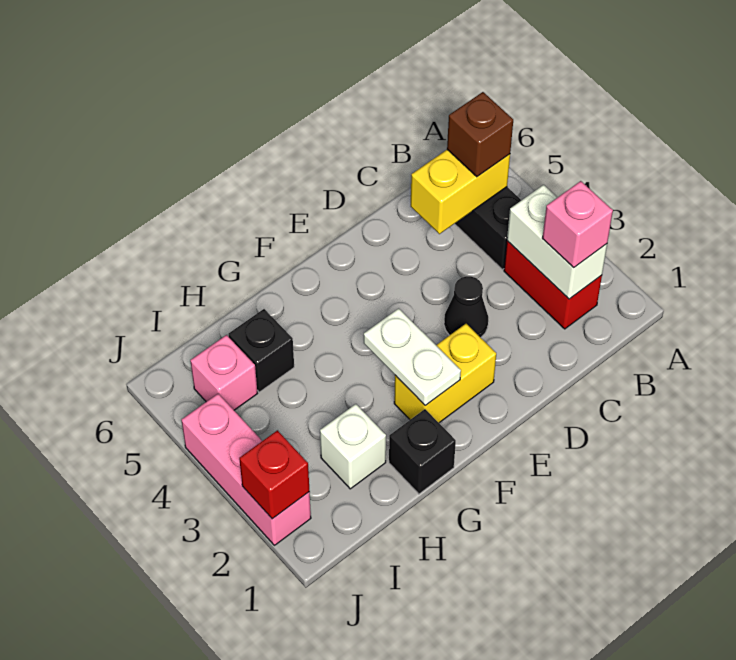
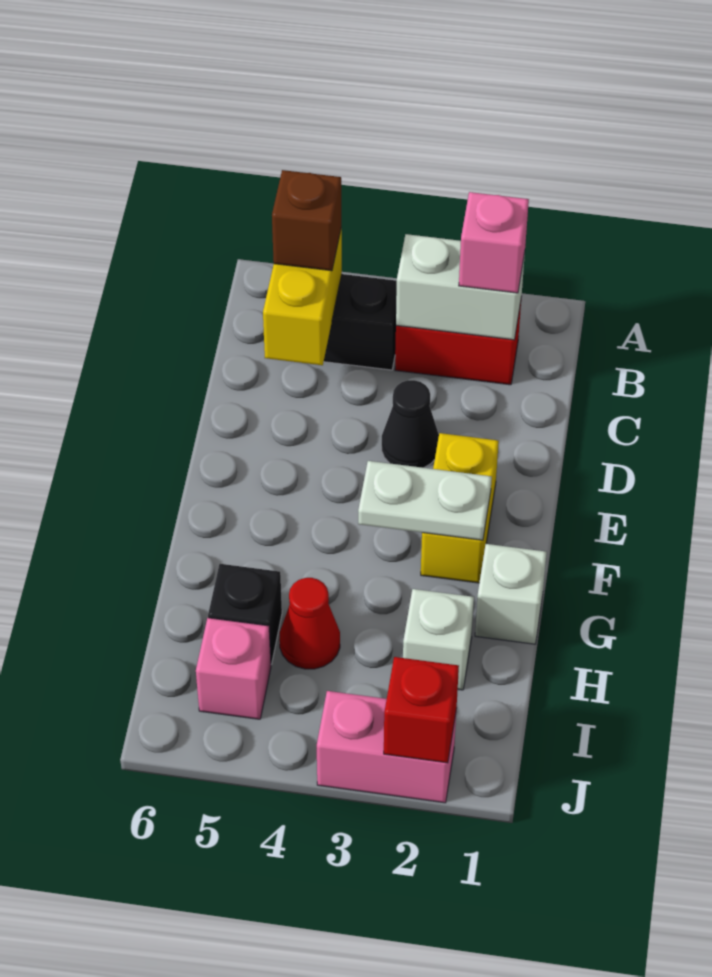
black 1x1 brick [389,409,456,494] -> white 1x1 brick [475,544,547,644]
none -> red 1x1 cone [279,578,340,669]
pink 1x3 brick [181,394,311,545] -> pink 1x2 brick [317,691,456,803]

